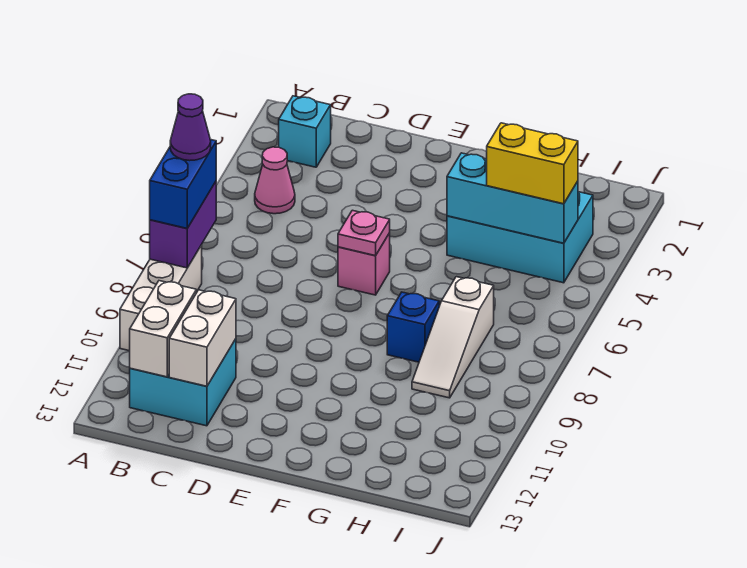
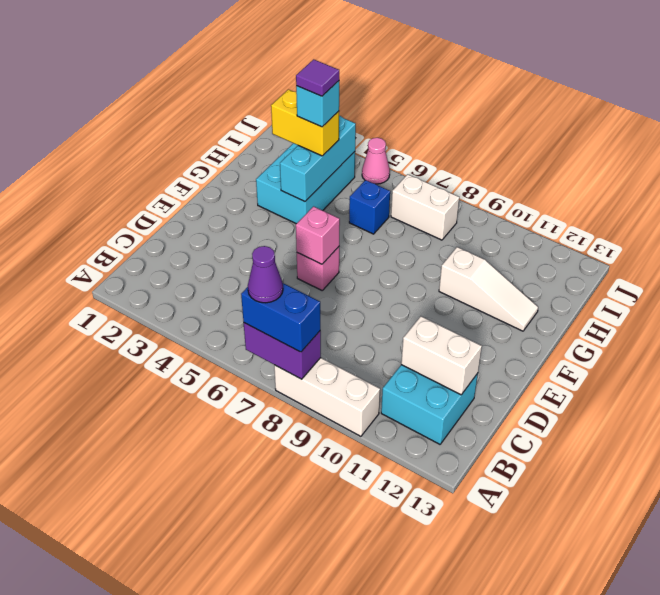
cyan 1x1 brick [279,96,331,167] -> cyan 1x1 brick moved to [296,81,339,127]
pink 1x1 cone [255,147,295,214] -> pink 1x1 cone moved to [362,138,390,184]
white 1x2 brick [130,281,196,377] -> white 1x2 brick moved to [391,174,459,240]
pink 1x1 plate [338,210,390,256] -> pink 1x1 brick [296,206,340,264]
blue 1x1 brick [387,292,440,362] -> blue 1x1 brick moved to [349,180,390,234]
yellow 1x2 brick [487,123,578,204] -> yellow 1x2 brick turned to [271,90,339,156]
none -> purple 1x1 tile [296,59,339,96]
white 1x3 slope [412,277,494,398] -> white 1x3 slope moved to [439,247,538,331]

